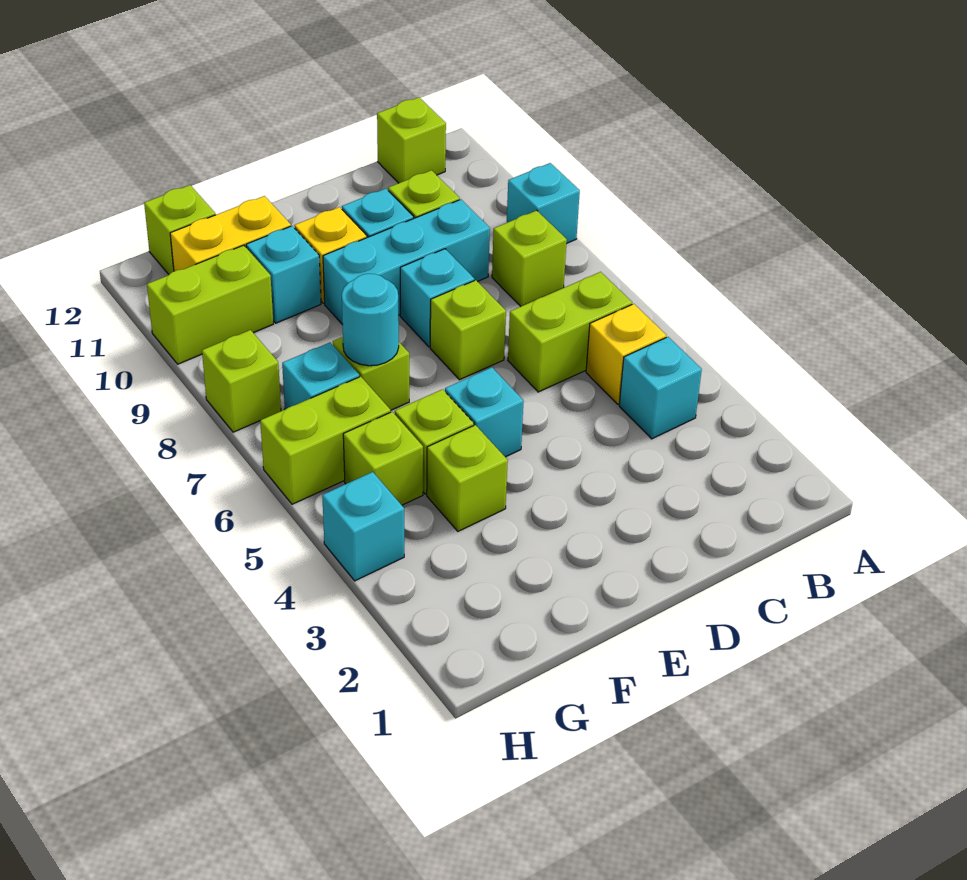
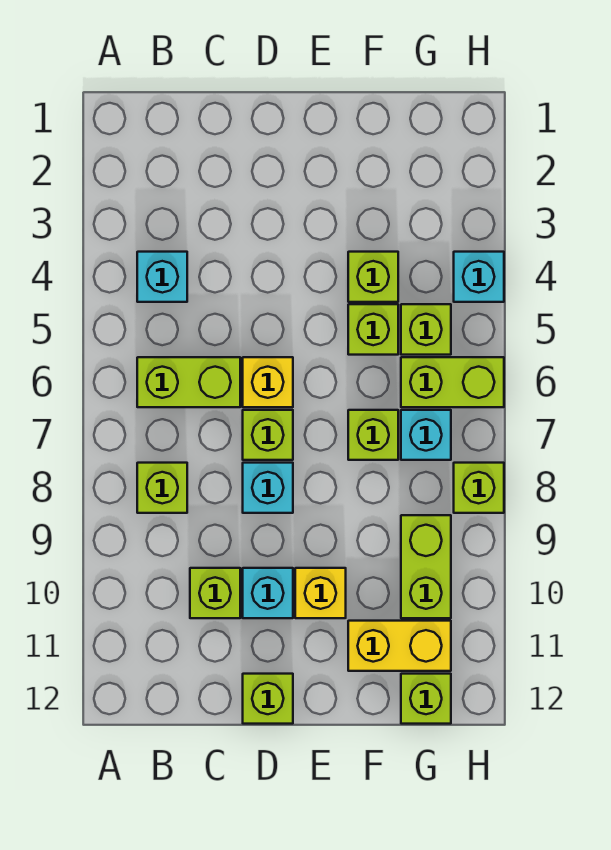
cyan 1x1 brick [507,163,580,244] -> none
yellow 1x1 brick [586,304,666,404] -> yellow 1x1 brick moved to [243,357,293,407]
lime 1x1 brick [377,97,446,183] -> lime 1x1 brick moved to [243,674,293,724]
cyan 1x3 brick [323,200,490,325] -> none
cyan 1x1 brick [445,367,523,457] -> none
cyan 1x1 round brick [342,274,399,366] -> none
cyan 1x1 brick [246,226,321,323] -> none
lime 1x2 brick [147,245,273,364] -> lime 1x2 brick turned to [401,515,451,618]

